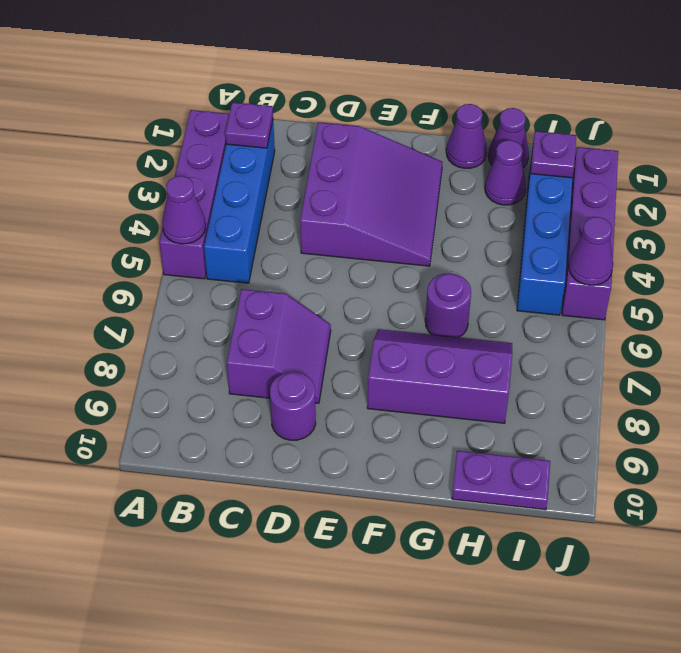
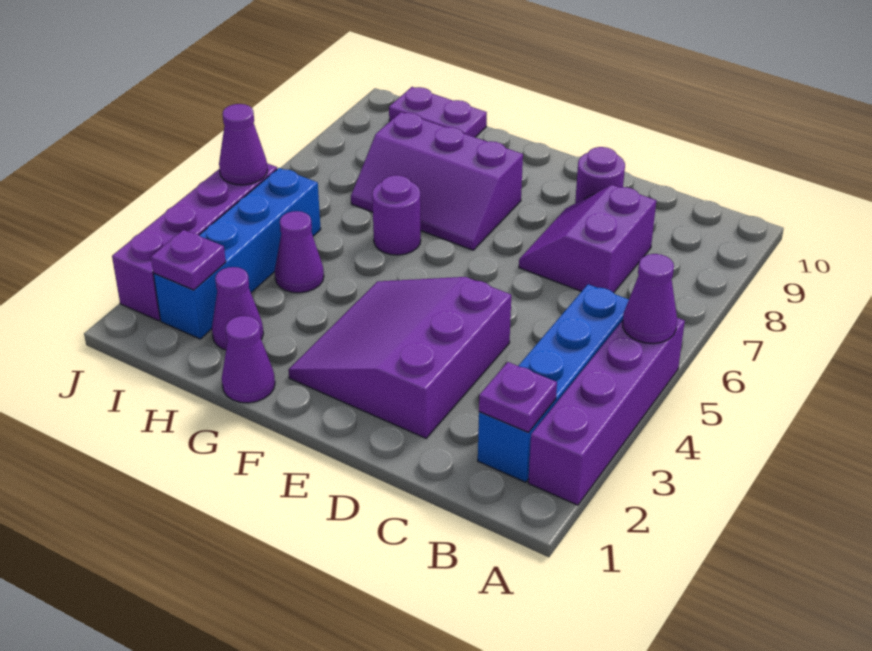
purple 1x1 cone [488,108,529,168] -> purple 1x1 cone moved to [275,211,324,293]

